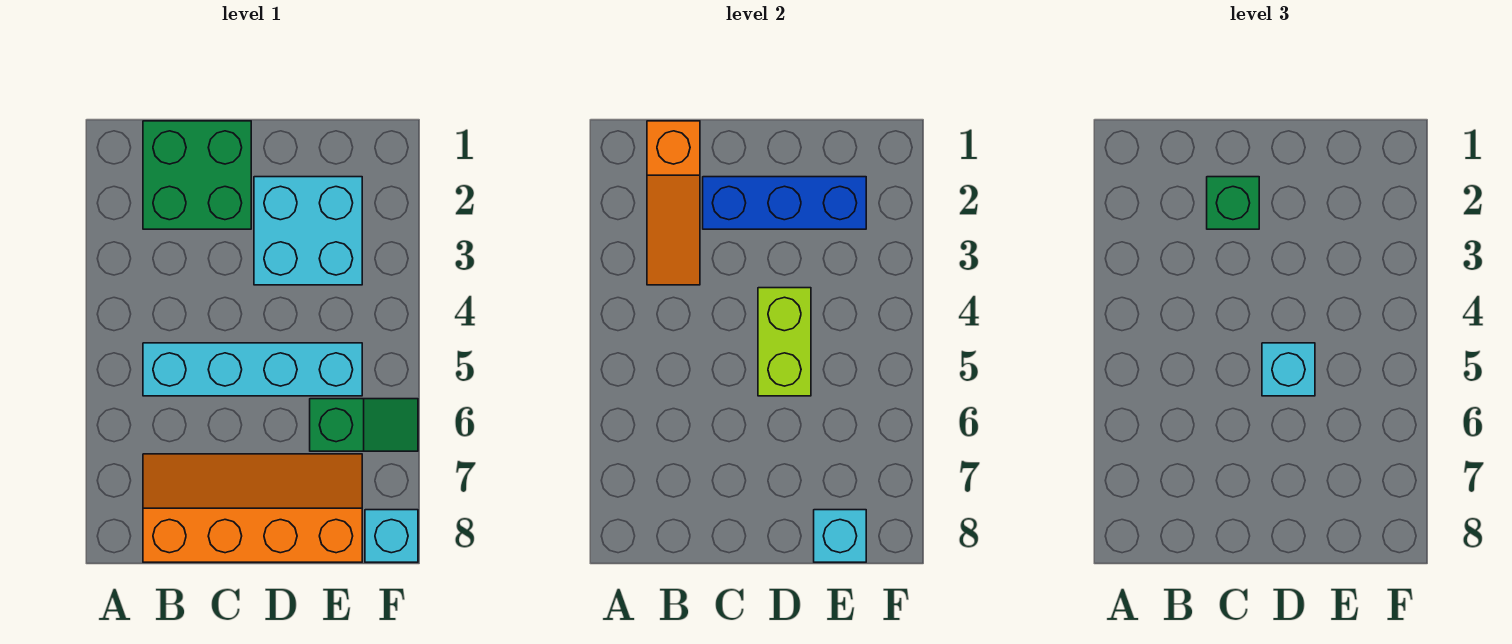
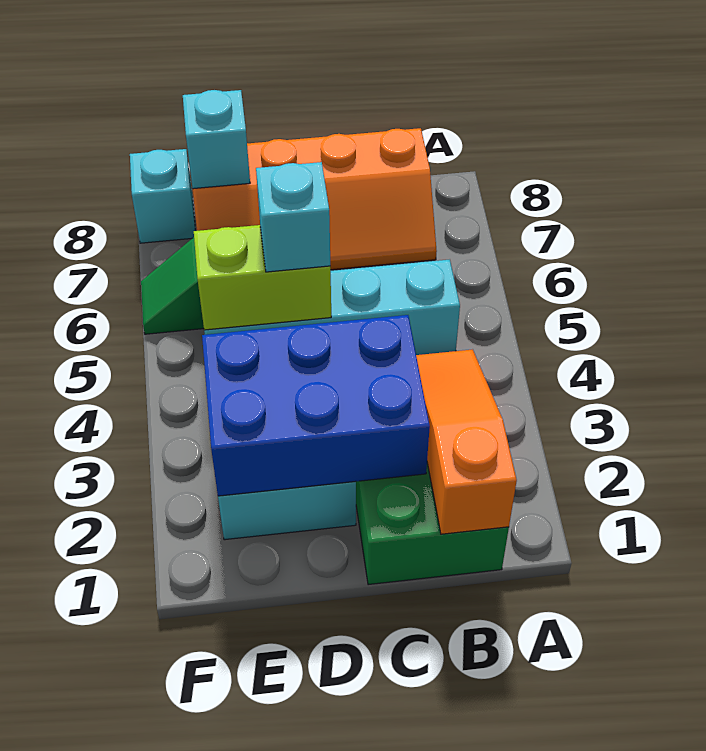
blue 1x3 brick [703,177,866,229] -> blue 2x3 brick [202,315,430,496]
green 1x1 brick [1207,177,1259,229] -> none
lime 1x2 brick [758,288,811,396] -> lime 1x2 brick turned to [194,225,331,330]

